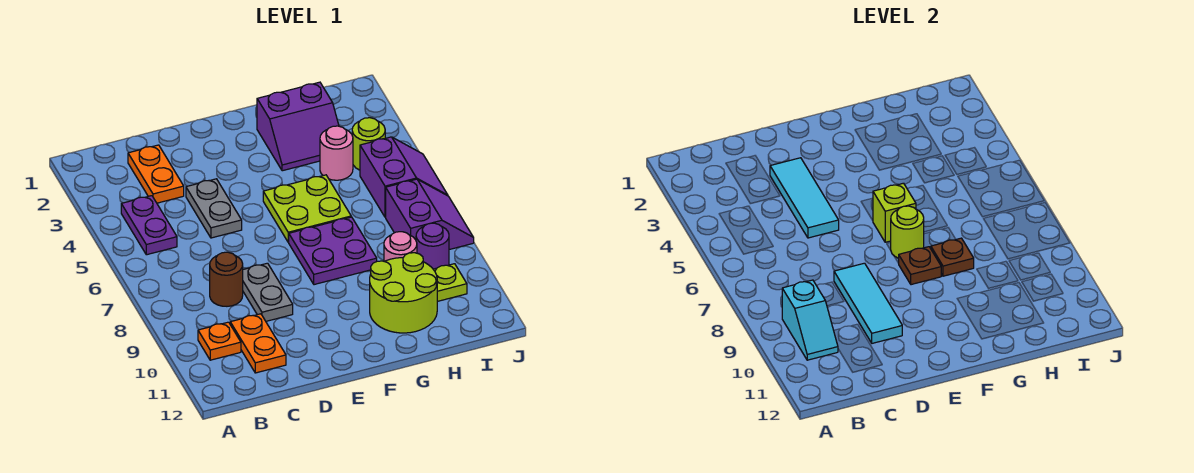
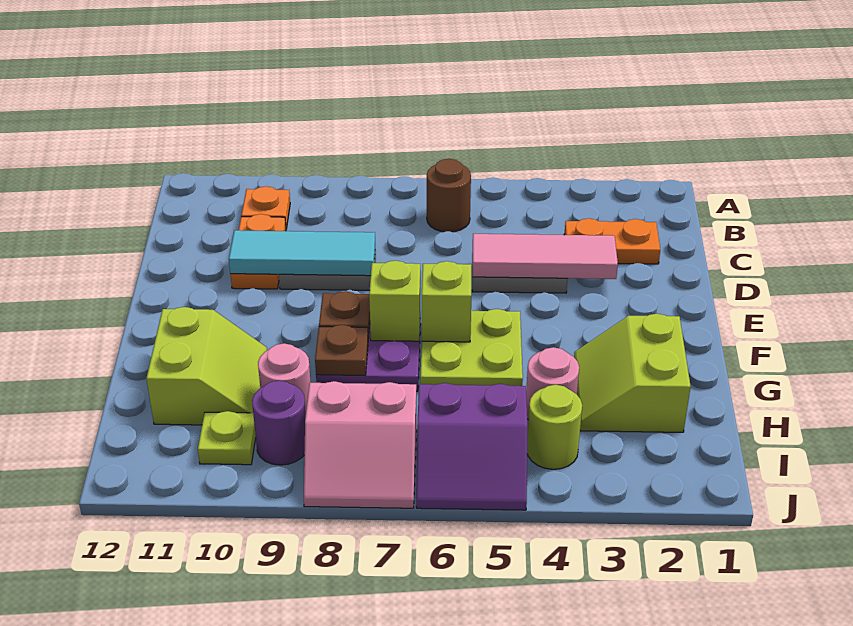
purple 1x2 plate [121,196,177,255] -> none
cyan 1x2 slope [782,280,838,360] -> none
brown 1x1 round brick [210,252,243,306] -> brown 1x1 round brick moved to [427,159,471,232]
orange 1x2 plate [230,314,286,373] -> orange 1x2 plate turned to [230,214,286,289]
cyan 1x3 tile [770,158,839,238] -> pink 1x3 tile [473,234,618,279]
lime 1x1 round brick [891,206,924,258] -> lime 1x1 brick [369,260,420,341]
purple 2x2 slope [257,82,339,171] -> lime 2x2 slope [574,314,691,432]
lime 2x2 round brick [370,253,437,333] -> lime 2x2 slope [146,307,267,425]
purple 2x2 slope [386,179,474,250] -> pink 2x2 slope [304,381,417,508]

